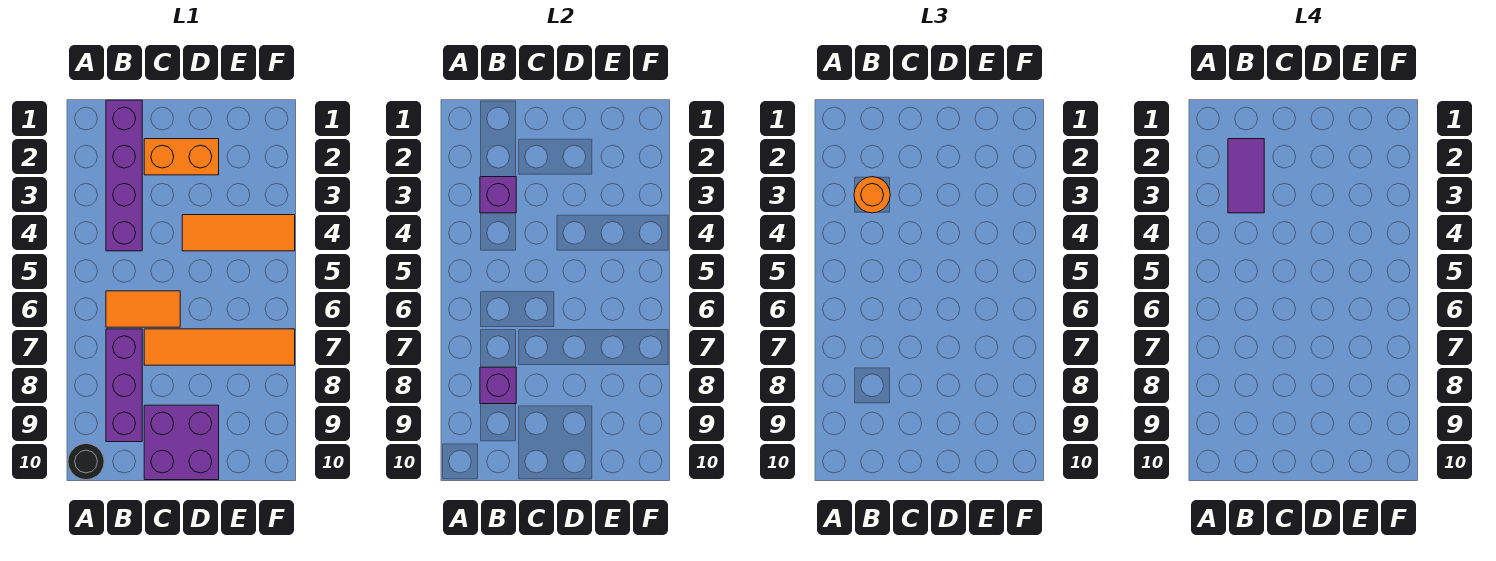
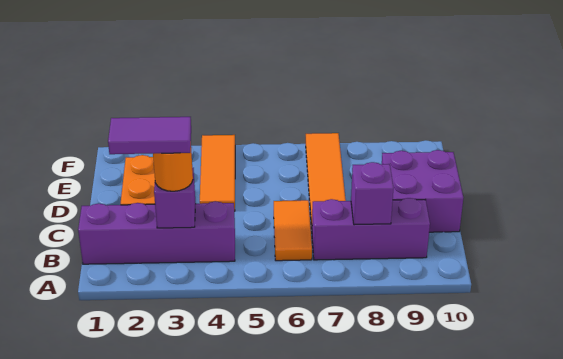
black 1x1 round brick [68,444,104,480] -> none

